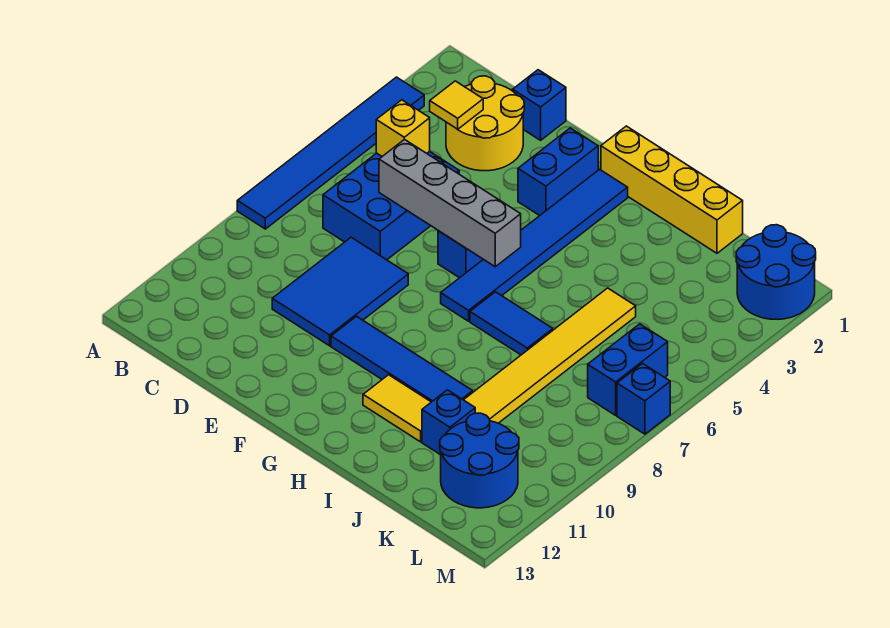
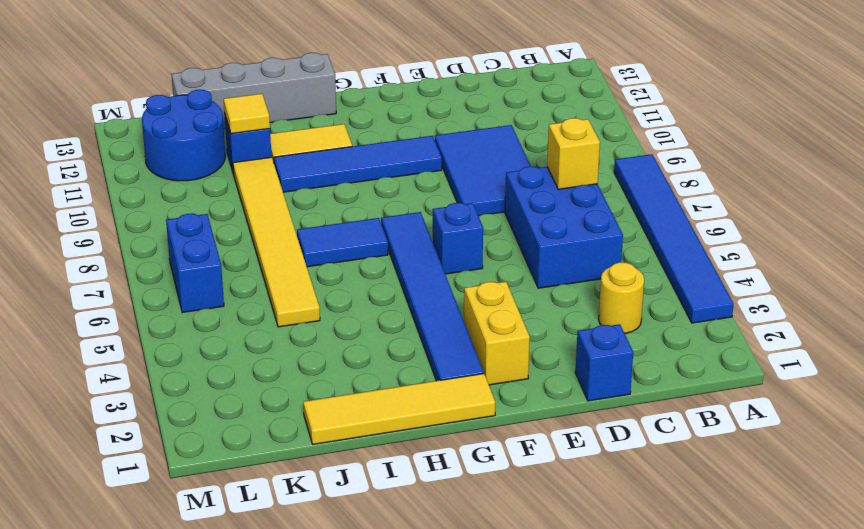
yellow 2x2 round brick [446,76,524,171] -> yellow 1x1 round brick [599,262,644,333]
yellow 1x1 tile [430,81,483,129] -> yellow 1x1 tile moved to [224,94,270,134]
yellow 1x1 brick [376,100,430,156] -> yellow 1x1 brick moved to [547,118,600,189]
grey 1x4 brick [379,139,521,267] -> grey 1x4 brick moved to [172,53,336,129]
blue 1x2 brick [518,128,598,216] -> yellow 1x2 brick [464,282,530,385]
yellow 1x4 brick [601,126,743,253] -> yellow 1x4 tile [303,374,495,444]
blue 2x2 round brick [736,225,816,320] -> none
blue 1x1 brick [617,364,670,434] -> none

